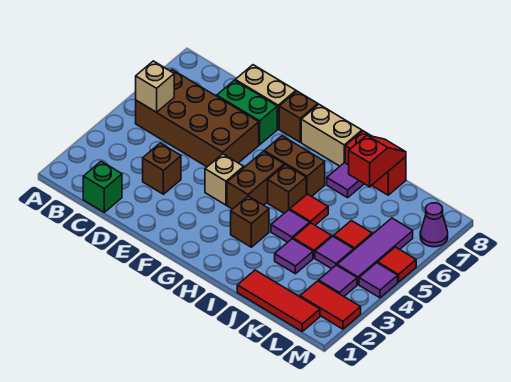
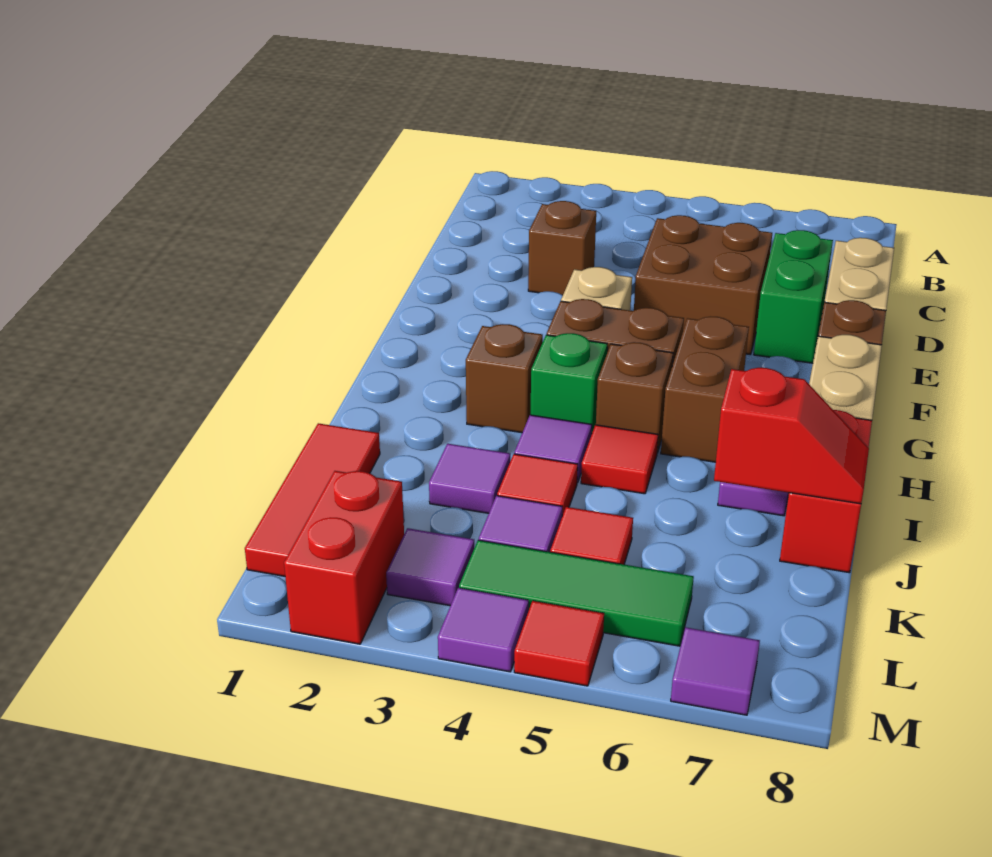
brown 2x4 brick [136,70,259,167] -> brown 2x2 brick [634,215,772,355]
tan 1x1 brick [136,61,174,112] -> none
green 1x1 brick [83,161,122,212] -> green 1x1 brick moved to [531,333,607,432]
red 1x2 tile [300,281,361,329] -> red 1x2 brick [284,471,404,644]
purple 1x3 tile [337,218,413,284] -> green 1x3 tile [459,540,694,646]
purple 1x1 cone [420,203,448,247] -> purple 1x1 tile [671,627,760,715]

